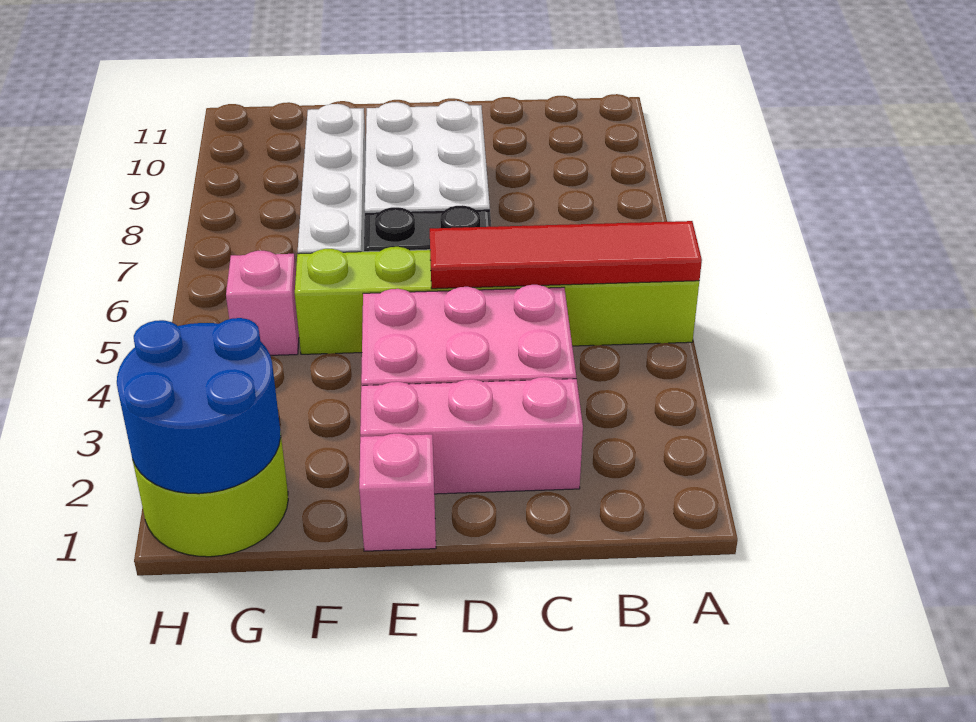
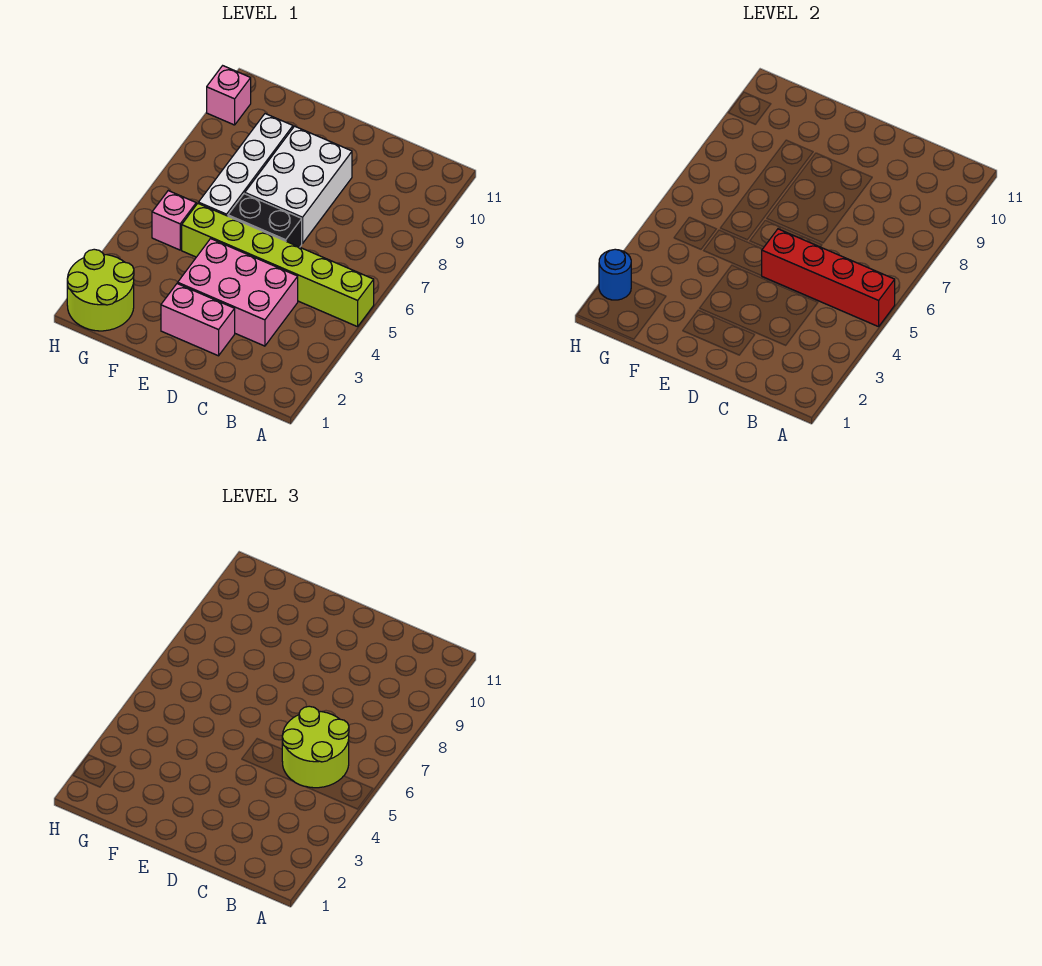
red 1x4 tile [430,221,702,289] -> red 1x4 brick [762,229,895,327]
none -> lime 2x2 round brick [282,706,349,788]
pink 1x3 brick [360,377,583,494] -> pink 1x2 brick [161,284,235,356]
pink 1x1 brick [359,433,436,551] -> pink 1x1 brick moved to [207,66,251,125]
blue 2x2 round brick [117,318,281,494] -> blue 1x1 round brick [599,249,631,300]

